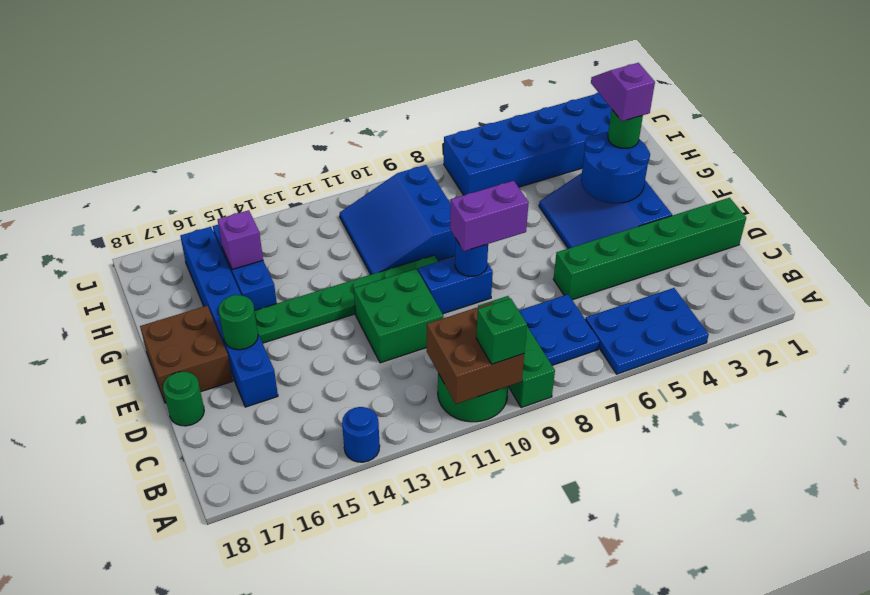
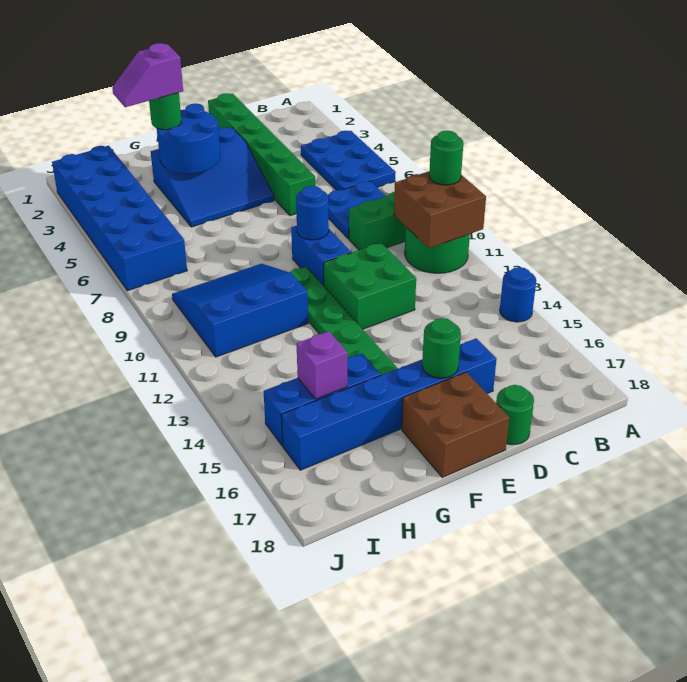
green 1x1 brick [476,298,527,364] -> green 1x1 round brick [429,131,463,185]
purple 1x2 brick [450,181,529,251] -> none
blue 3x3 slope [340,165,455,274] -> blue 3x3 slope turned to [172,264,308,357]

